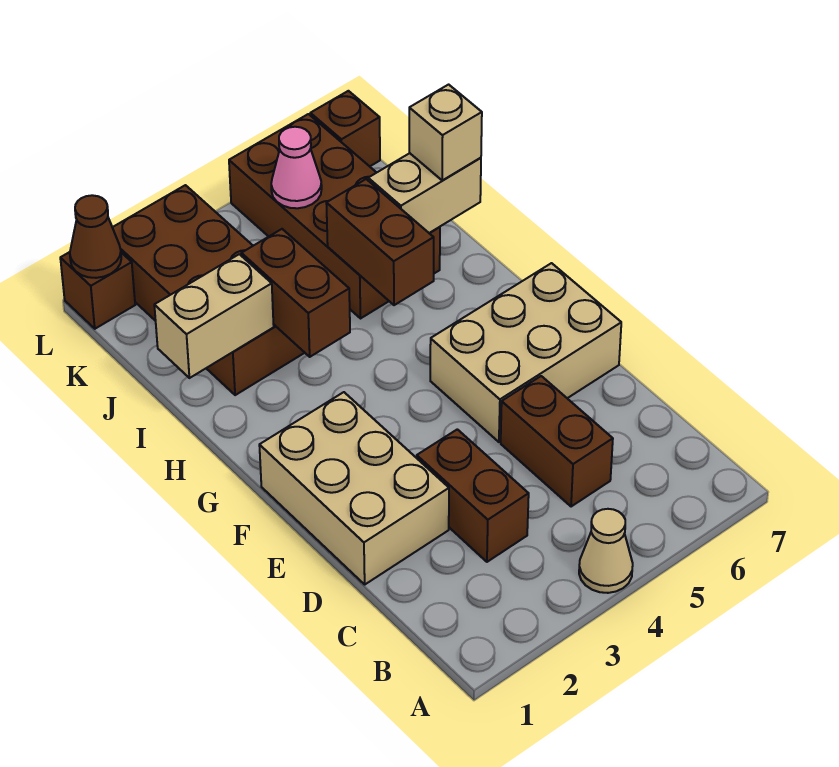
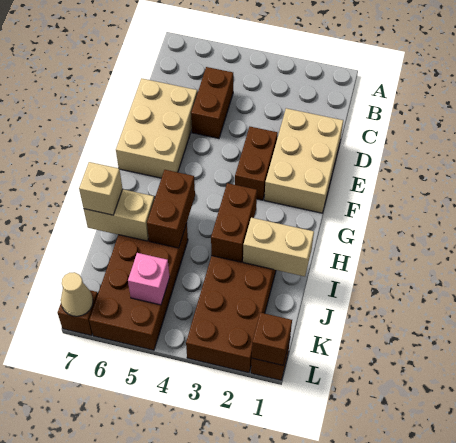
tan 1x1 cone [579,509,633,593] -> tan 1x1 cone moved to [61,272,93,316]
brown 1x2 brick [417,429,529,562] -> brown 1x2 brick moved to [235,127,278,200]
tan 2x3 brick [430,263,621,442] -> tan 2x3 brick turned to [116,78,197,178]
pink 1x1 cone [271,127,322,208] -> pink 1x1 brick [128,253,170,305]
brown 1x1 cone [70,195,121,278] -> brown 1x1 brick [252,313,292,365]

